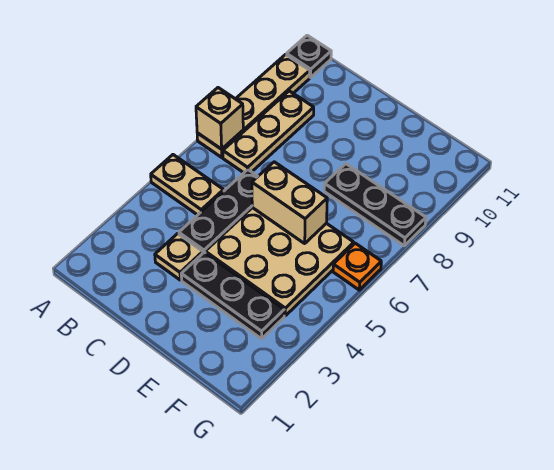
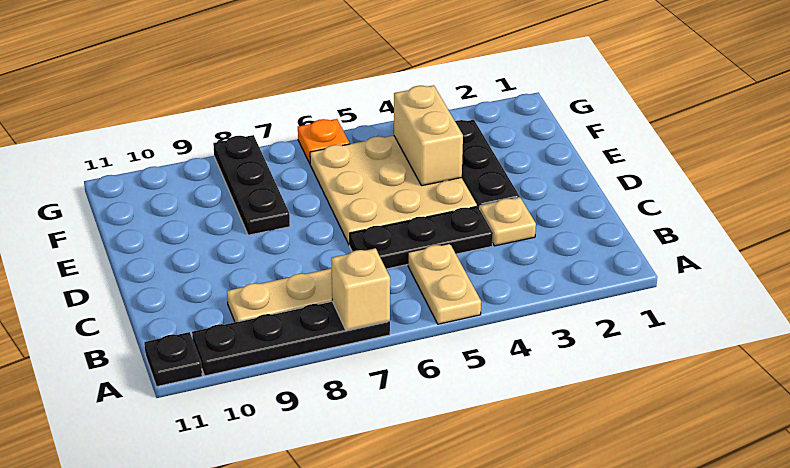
tan 1x4 plate [197,55,310,158] -> black 1x4 plate [192,301,390,376]
tan 1x2 brick [252,162,327,243] -> tan 1x2 brick moved to [394,85,463,186]

